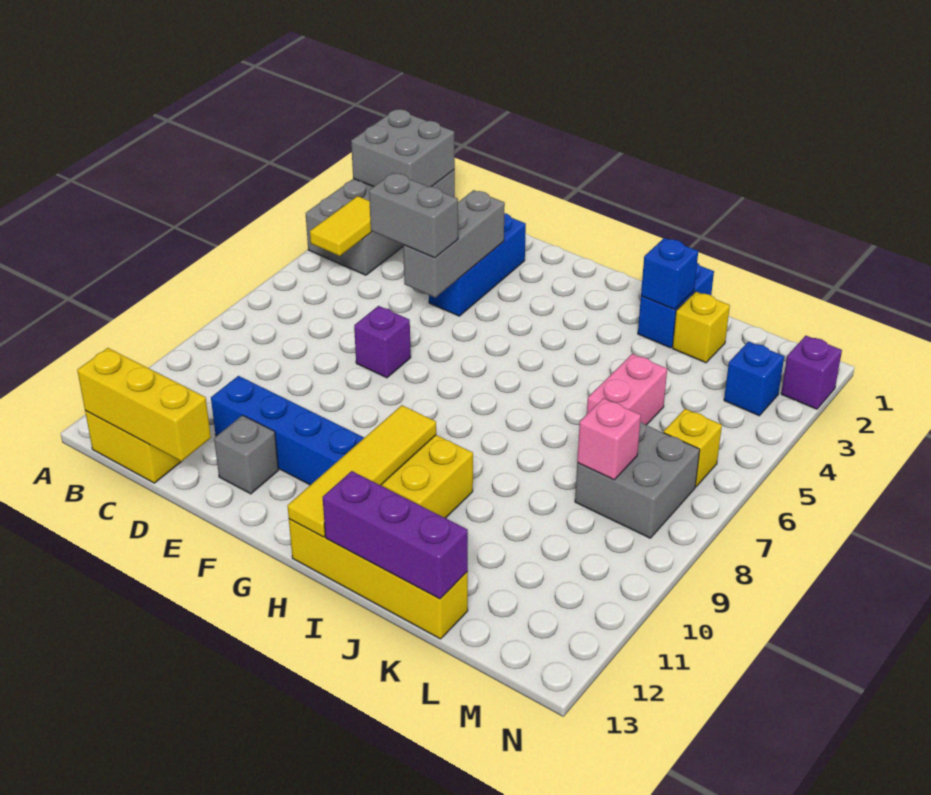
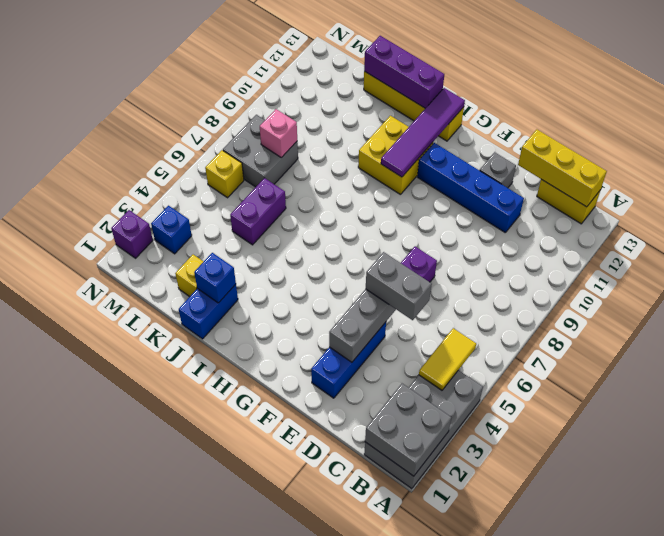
yellow 1x4 tile [287,405,436,537] -> purple 1x4 tile [381,88,465,177]
pink 1x2 brick [587,354,667,425] -> purple 1x2 brick [230,178,286,245]

